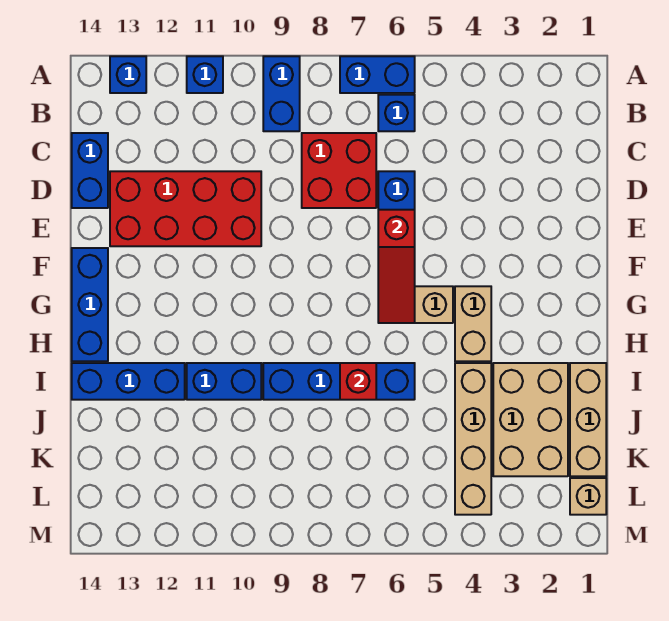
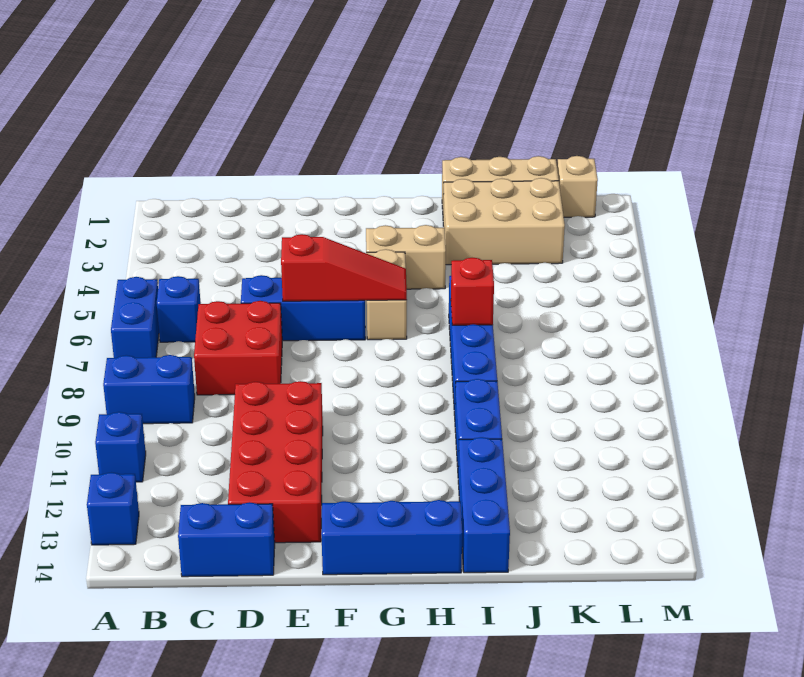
tan 1x4 brick [455,363,491,515] -> none

